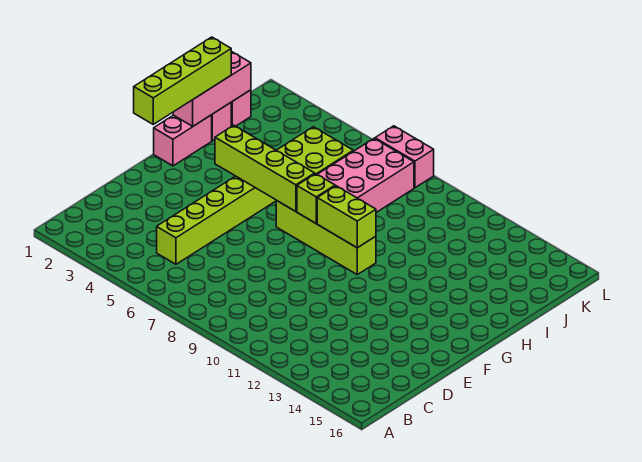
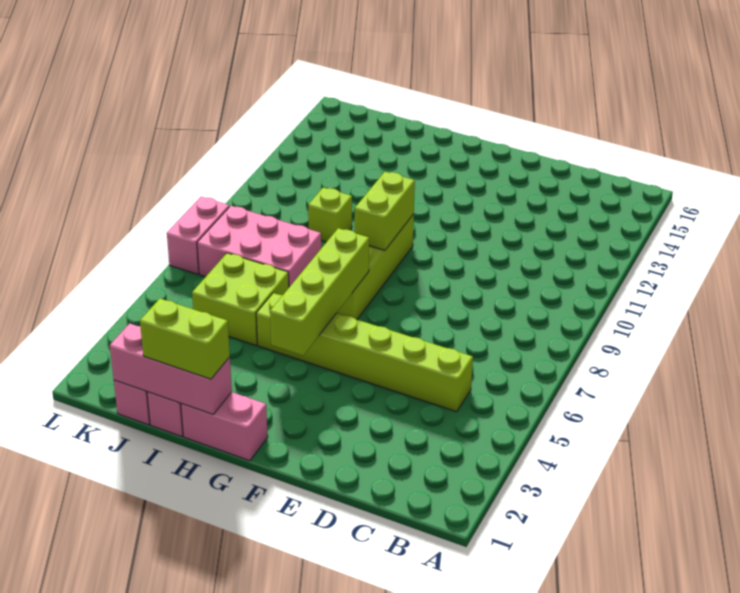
lime 1x4 brick [134,37,231,124] -> lime 1x2 brick [140,299,230,379]
lime 1x1 brick [297,174,335,223] -> lime 1x1 brick moved to [308,187,352,242]

